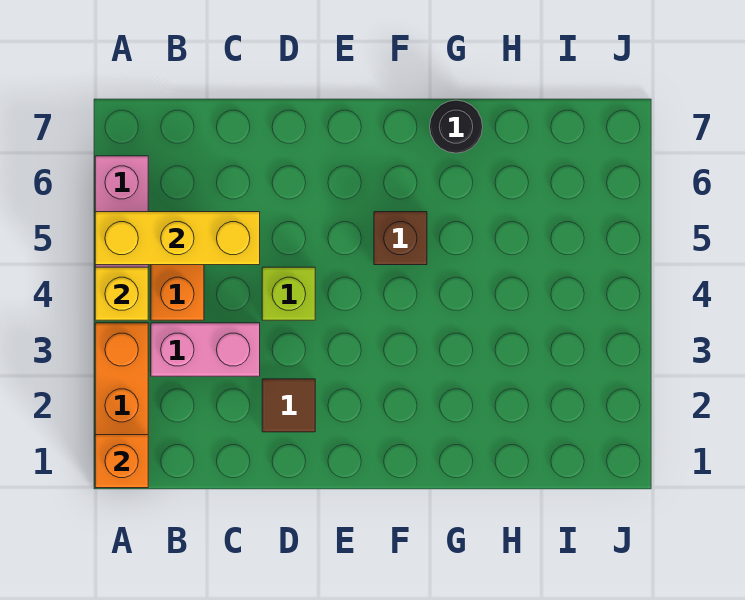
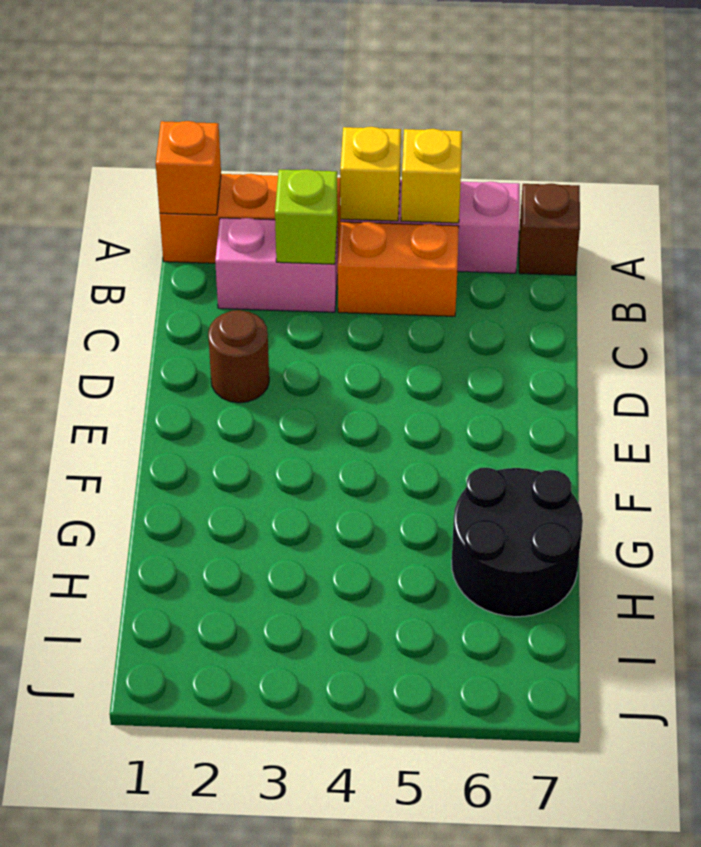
yellow 1x3 brick [95,212,260,265] -> yellow 1x1 brick [401,129,462,223]
pink 1x2 brick [151,323,260,376] -> pink 1x2 brick turned to [215,218,338,312]
brown 1x1 tile [262,379,315,432] -> brown 1x1 round brick [208,310,269,403]
lime 1x1 brick [262,267,315,320] -> lime 1x1 brick moved to [275,169,338,264]
brown 1x1 brick [374,212,427,265] -> brown 1x1 brick moved to [519,184,580,275]
black 1x1 round brick [430,100,483,153] -> black 2x2 round brick [452,468,583,617]

